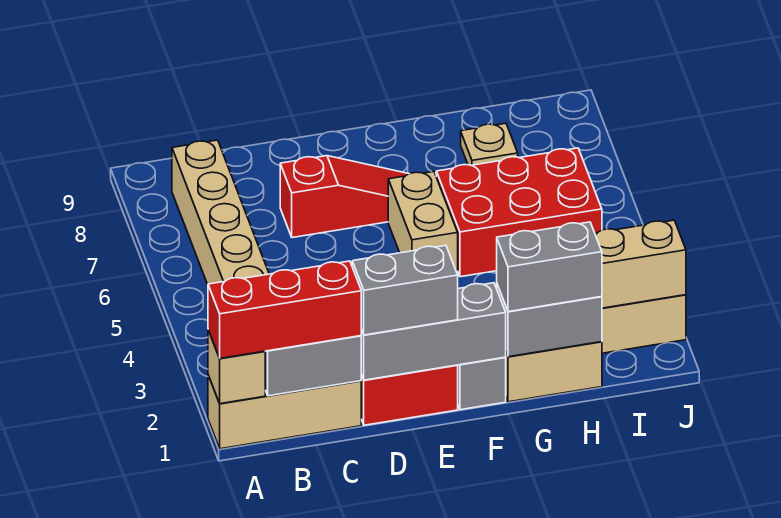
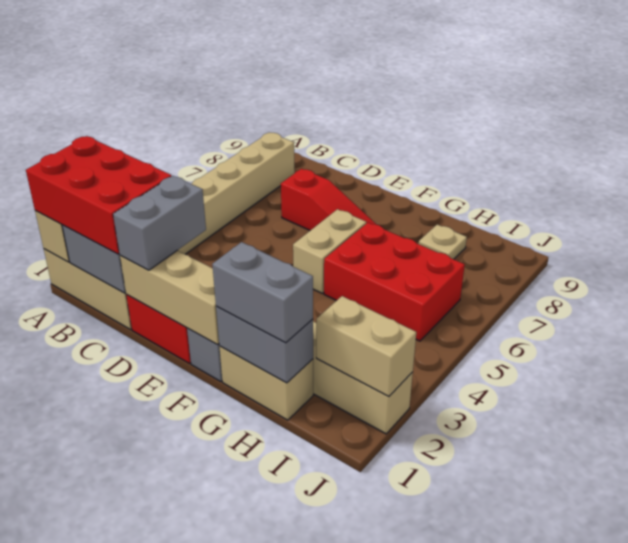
red 1x3 brick [208,261,361,358] -> red 2x3 brick [26,136,171,254]
grey 1x3 brick [361,283,506,380] -> tan 1x3 brick [120,250,219,344]
grey 1x2 brick [352,245,458,335] -> grey 1x2 brick turned to [113,176,206,270]

